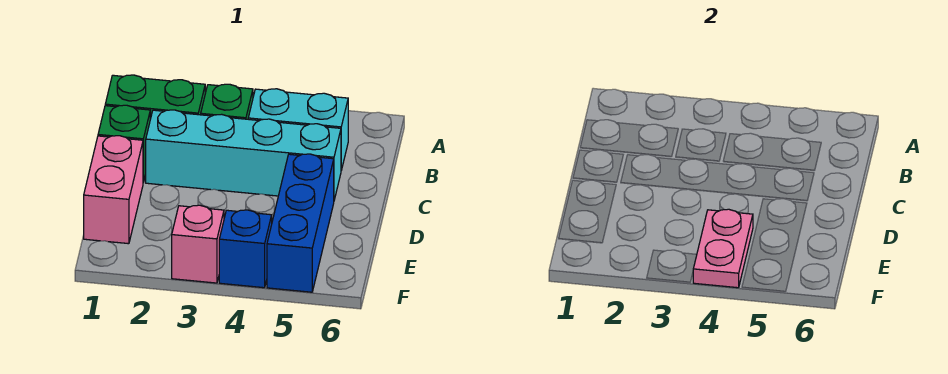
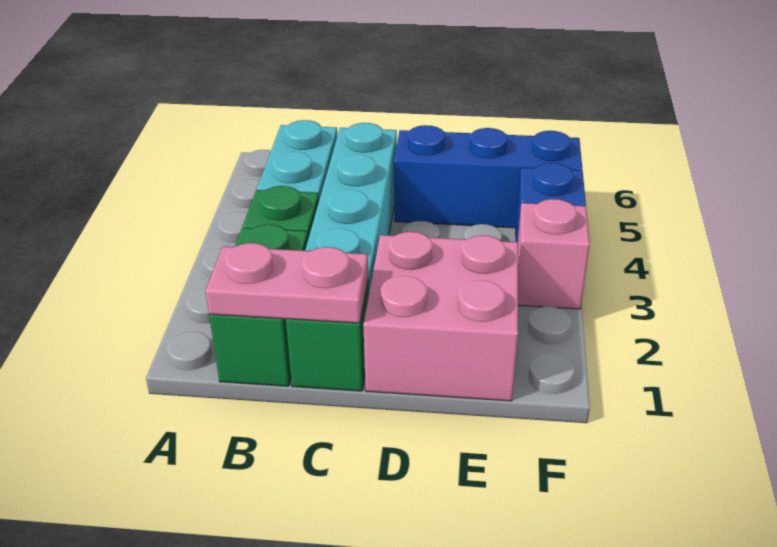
pink 1x2 brick [84,136,143,244] -> pink 2x2 brick [363,232,518,401]
pink 1x2 plate [693,209,753,288] -> pink 1x2 plate moved to [205,243,368,323]

